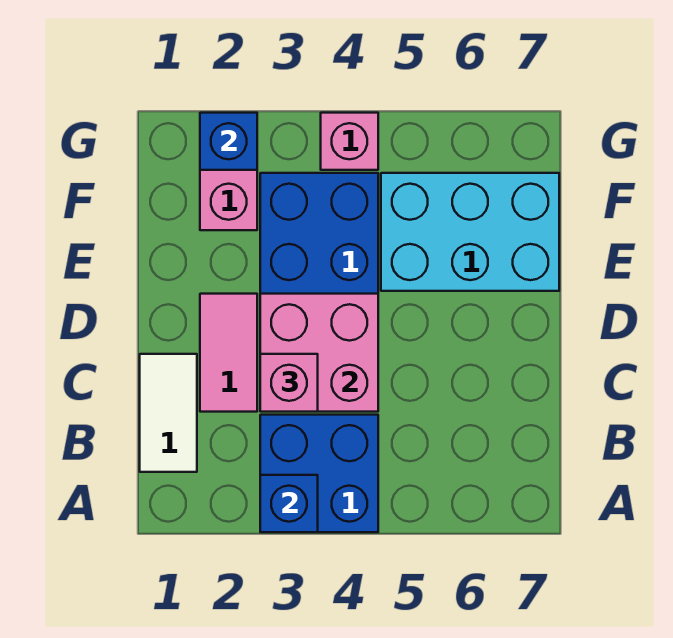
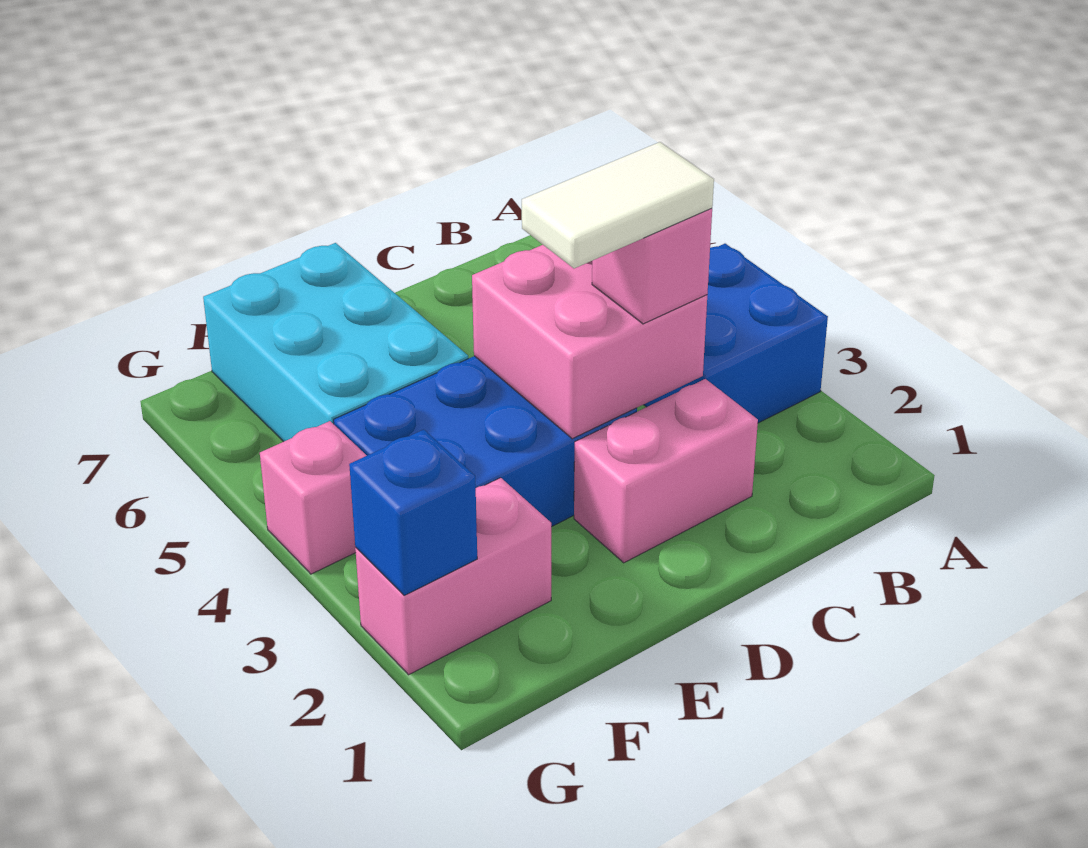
blue 1x1 brick [260,475,318,532] -> none
white 1x2 tile [140,354,197,472] -> white 1x2 tile moved to [522,142,714,268]
pink 1x2 tile [200,294,257,412] -> pink 1x2 brick [574,379,758,563]

